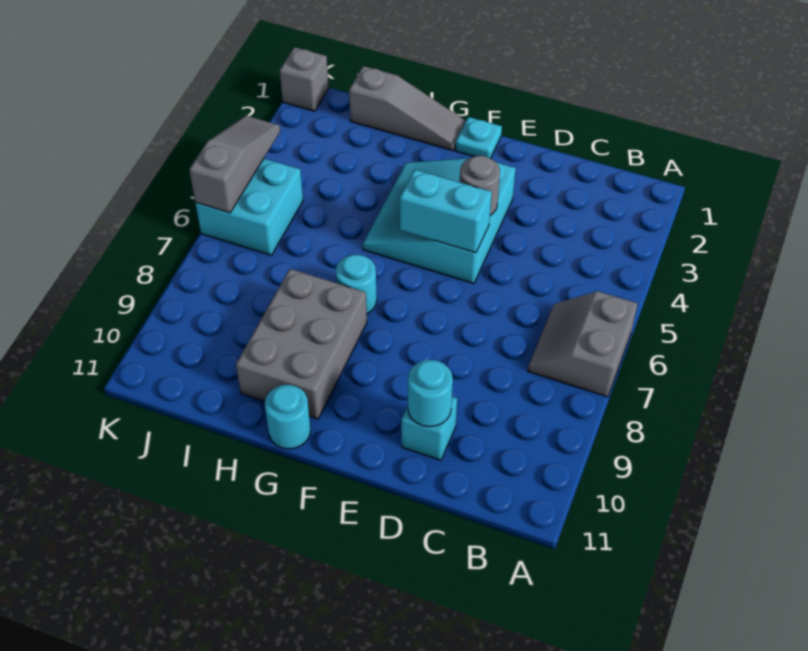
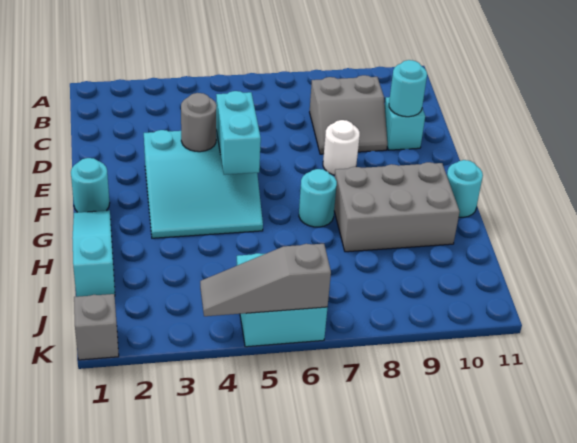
grey 2x2 slope [528,291,638,397] -> grey 2x2 slope moved to [310,75,387,154]
none -> white 1x1 round brick [323,120,360,175]
cyan 1x1 plate [455,117,502,159] -> cyan 1x1 round brick [71,158,110,212]
grey 1x3 slope [349,66,466,151] -> cyan 1x3 slope [72,210,115,297]

